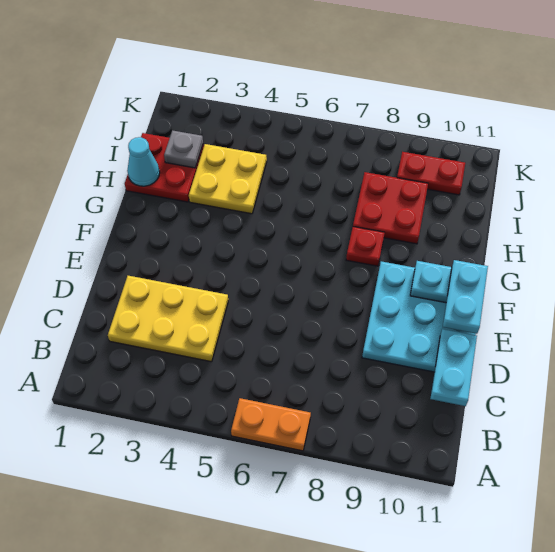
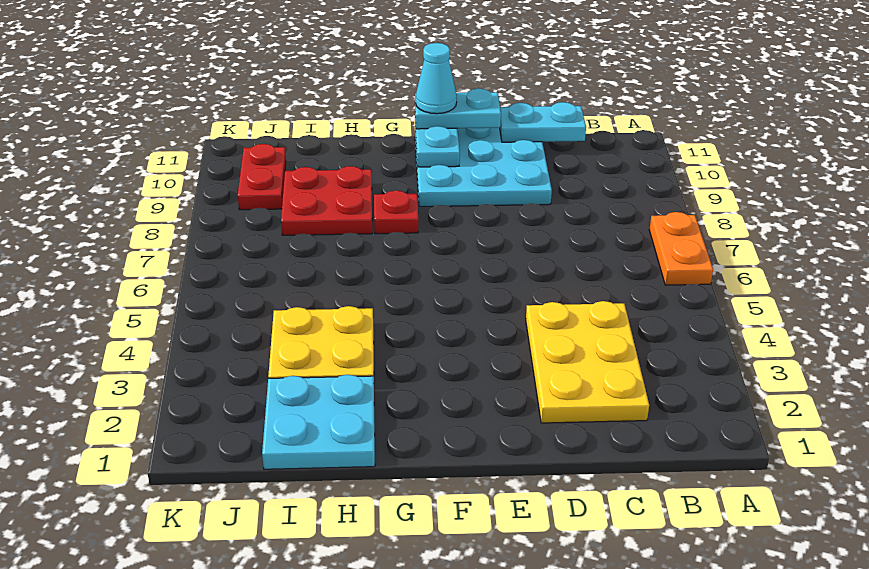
red 2x2 plate [125,133,204,202] -> cyan 2x2 plate [262,375,375,469]
cyan 1x1 cone [127,137,160,186] -> cyan 1x1 cone moved to [416,43,457,114]
grey 1x1 plate [164,131,203,168] -> none

